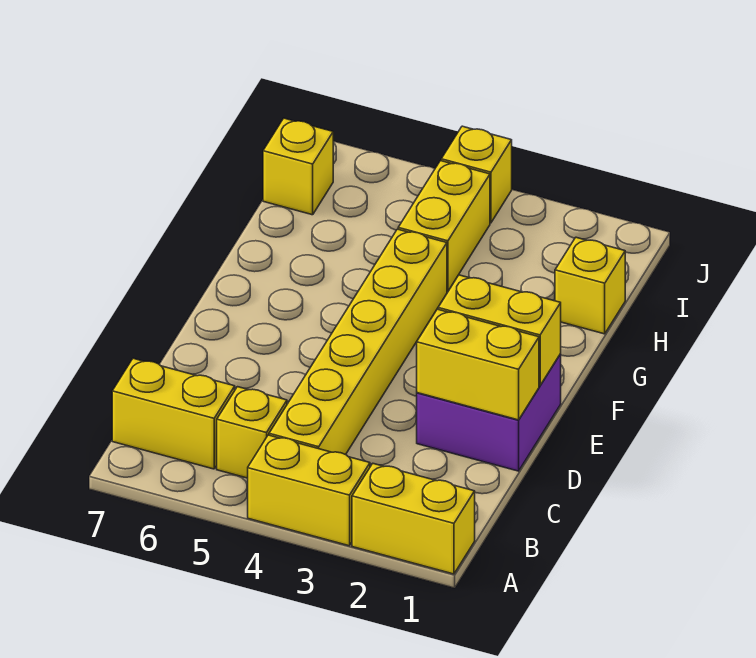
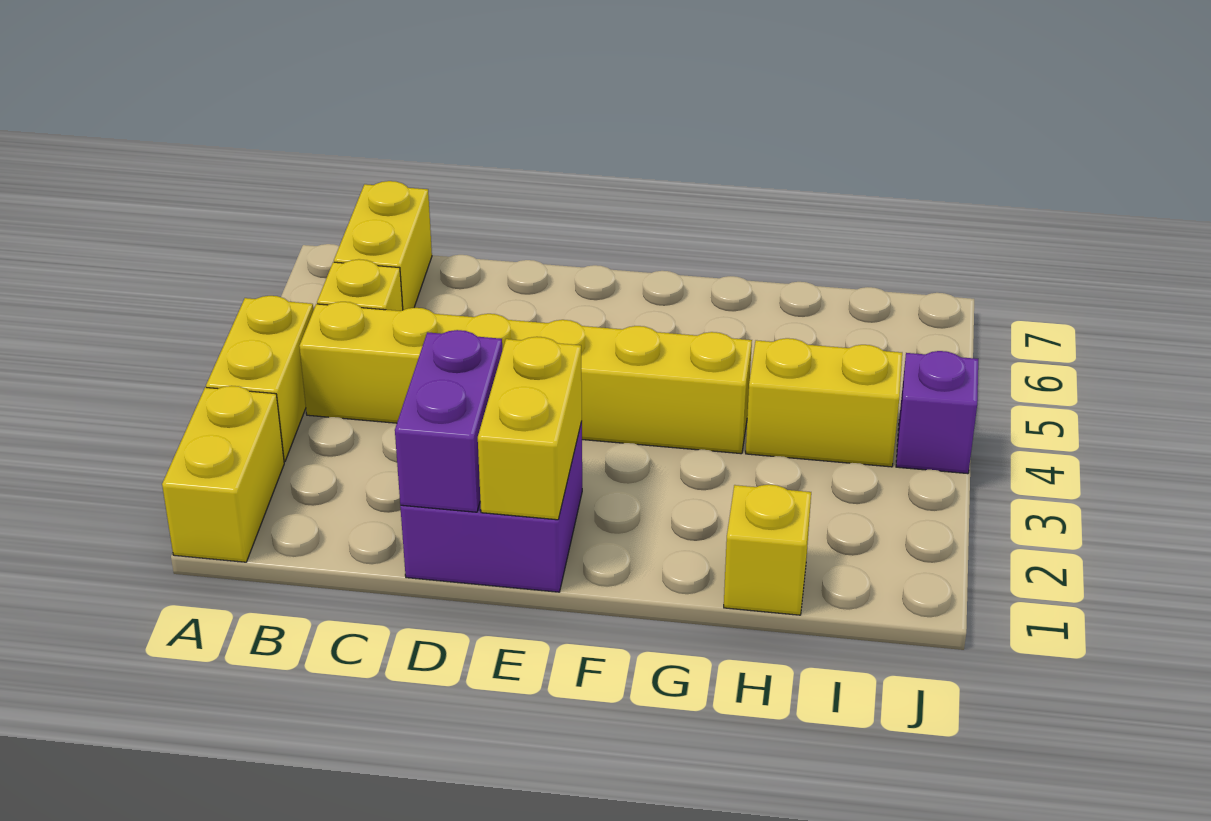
yellow 1x2 brick [417,309,539,420] -> purple 1x2 brick [395,330,502,512]
yellow 1x1 brick [263,118,333,215] -> none
yellow 1x1 brick [441,126,512,223] -> purple 1x1 brick [896,351,978,474]

